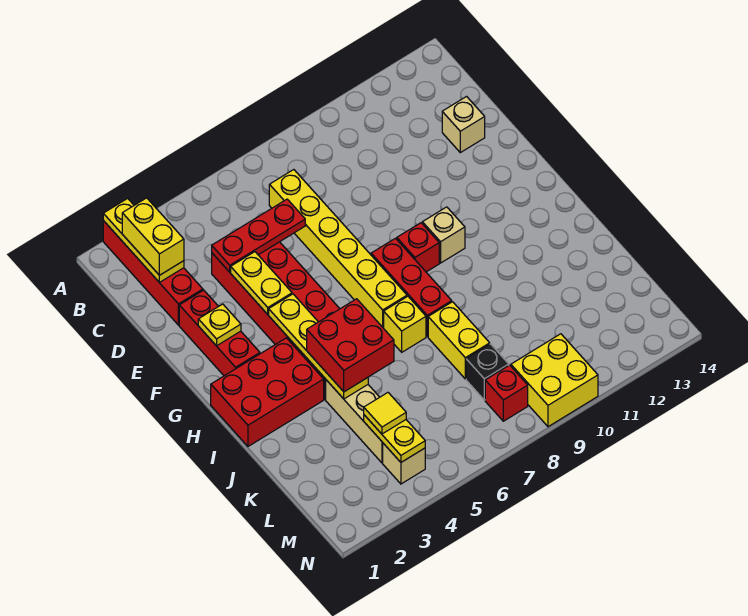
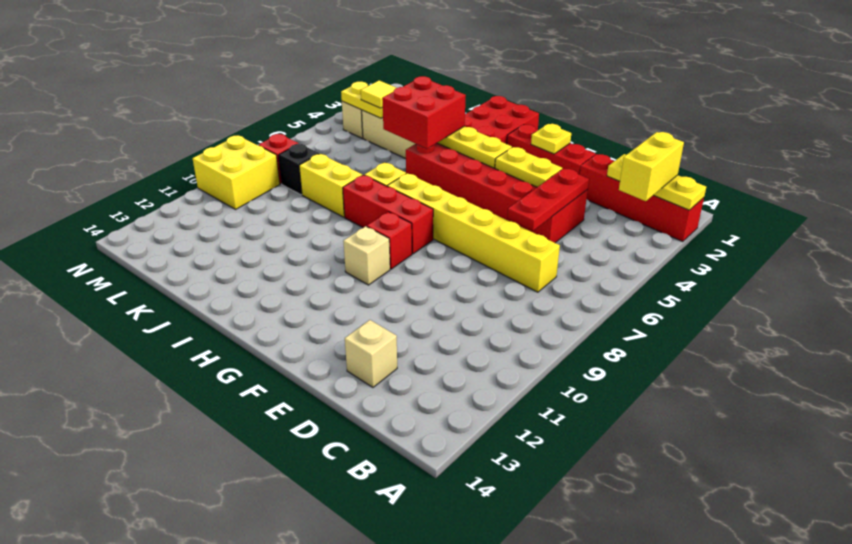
yellow 1x2 brick [122,198,184,275] -> yellow 1x2 brick turned to [619,132,684,201]

